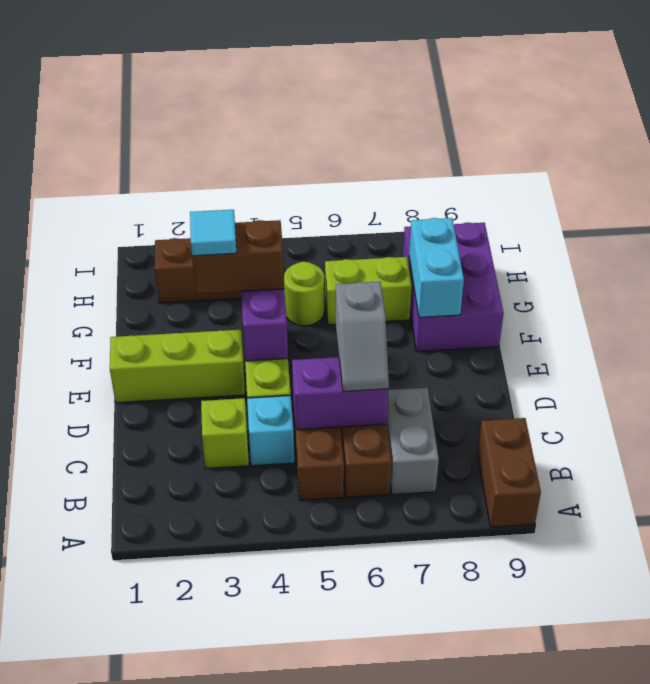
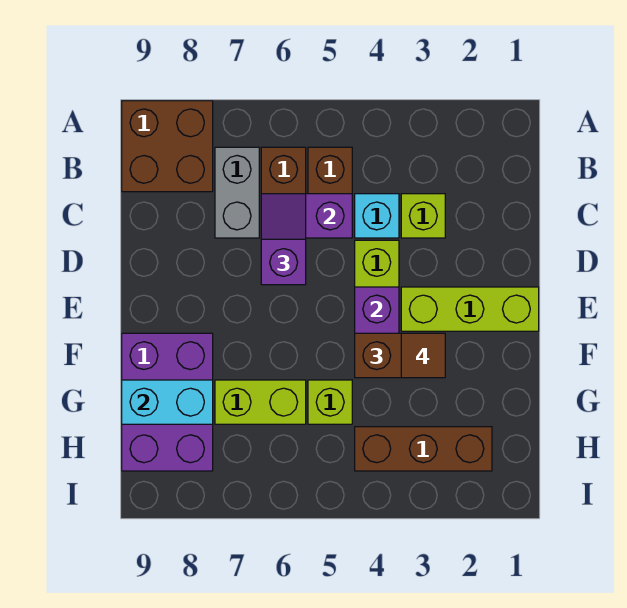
brown 1x2 brick [477,418,541,527] -> brown 2x2 brick [122,101,213,192]
grey 1x2 slope [335,282,389,392] -> purple 1x2 slope [261,194,306,285]
cyan 1x1 tile [190,210,236,256] -> brown 1x1 tile [401,333,445,378]
cyan 1x2 brick [409,218,464,317] -> cyan 1x2 brick turned to [122,380,213,424]
lime 1x1 round brick [284,262,324,326] -> lime 1x1 brick [308,380,352,424]

